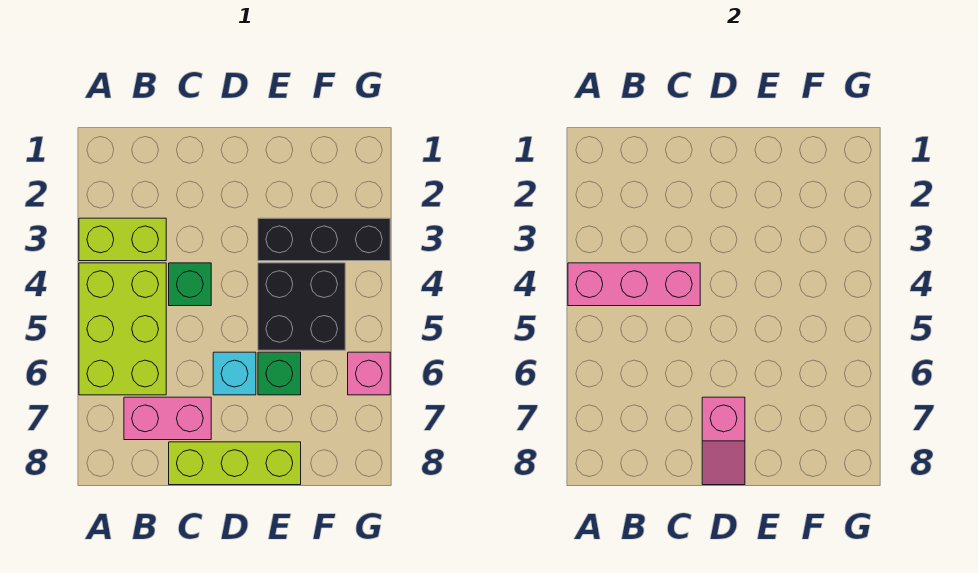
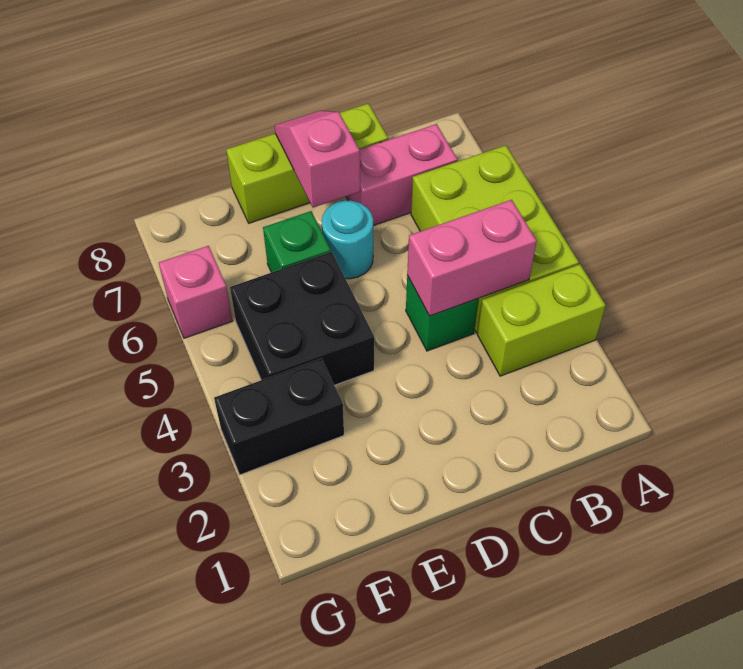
pink 1x3 brick [568,263,700,306] -> pink 1x2 brick [407,200,537,316]
cyan 1x1 brick [213,352,256,395] -> cyan 1x1 round brick [322,200,373,279]
black 1x3 brick [258,218,390,261] -> black 1x2 brick [214,358,344,475]

